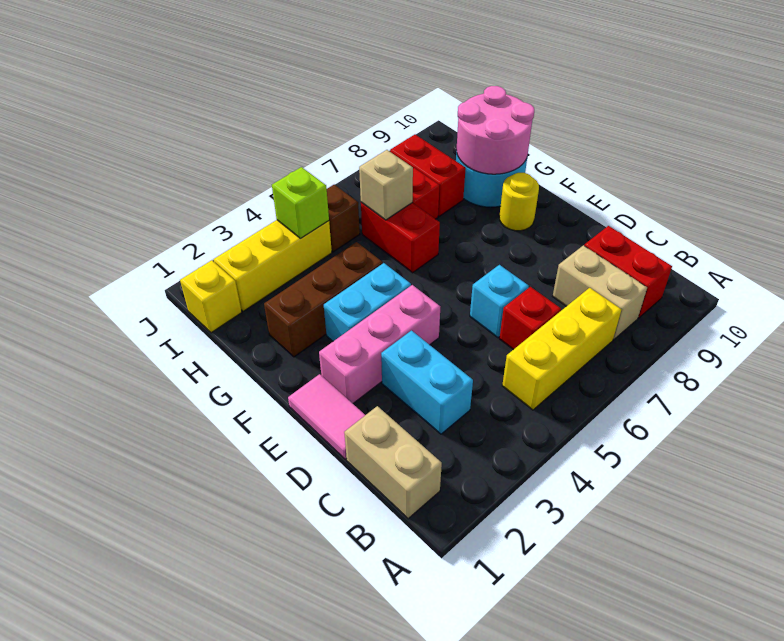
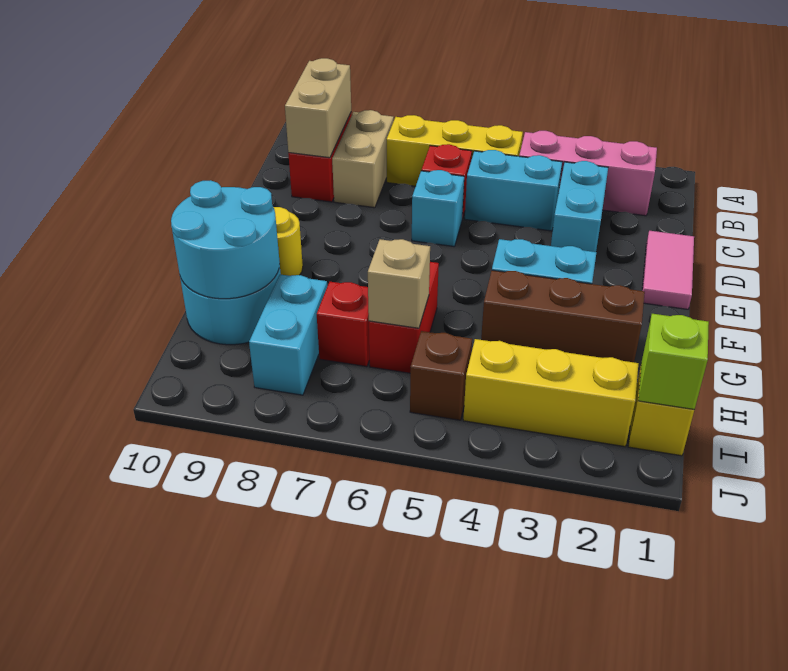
tan 1x2 brick [344,406,442,519] -> tan 1x2 brick moved to [285,58,351,158]
none -> cyan 1x2 brick [465,150,562,231]
pink 1x3 brick [319,285,440,403] -> pink 1x3 brick moved to [519,131,657,216]
pink 2x2 round brick [456,86,534,174] -> cyan 2x2 round brick [171,180,280,299]
red 1x2 brick [390,135,466,216] -> cyan 1x2 brick [249,274,327,395]
lime 1x1 brick [272,167,329,238] -> lime 1x1 brick moved to [638,314,709,410]

